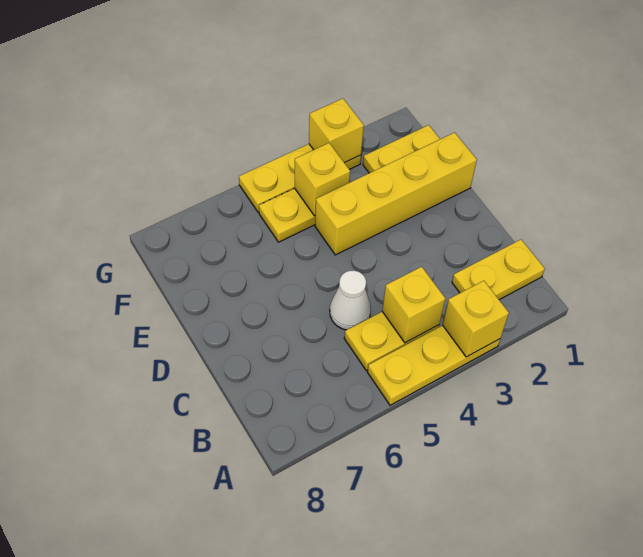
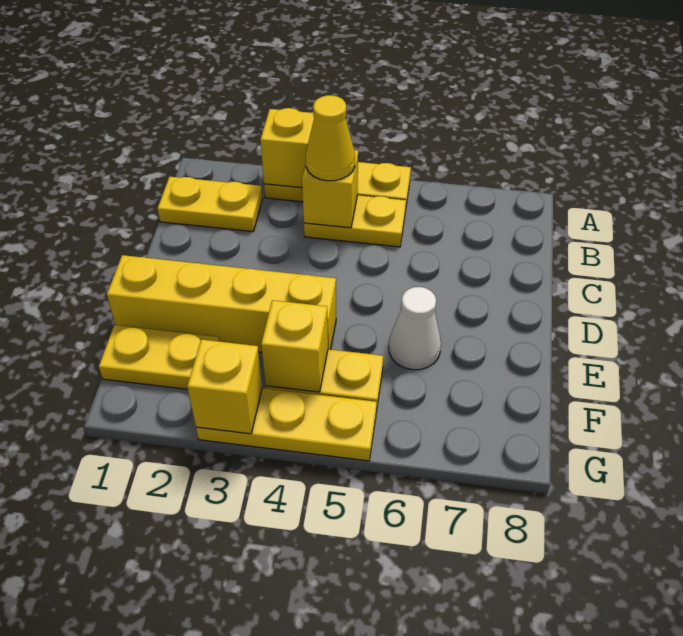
none -> yellow 1x1 cone [306,95,355,181]
white 1x1 cone [330,271,371,330] -> white 1x1 cone moved to [389,287,441,370]

